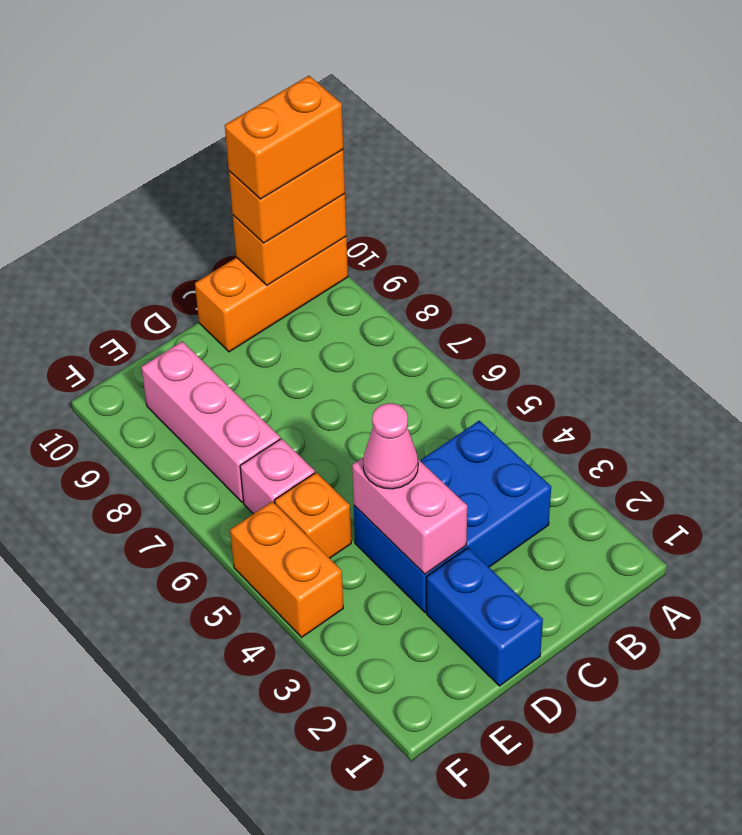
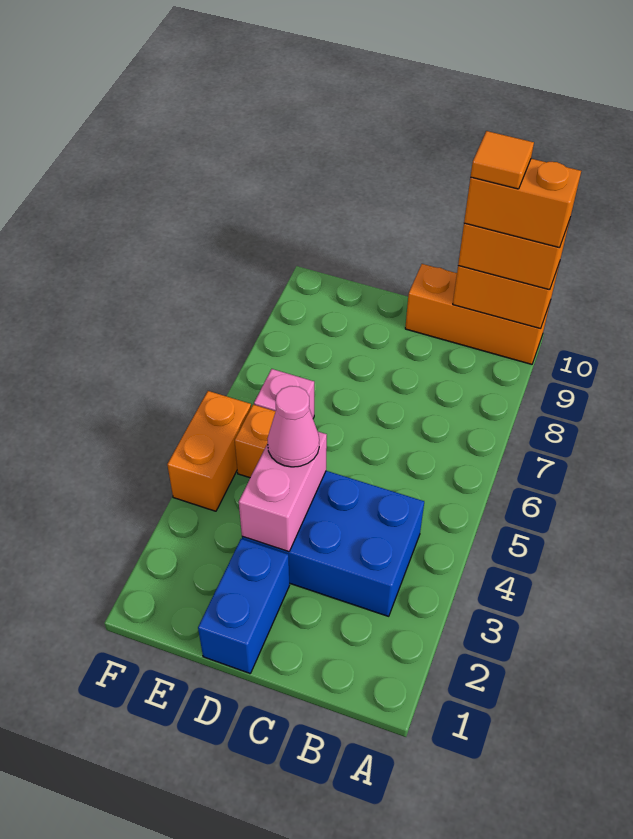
none -> orange 1x1 tile [471,131,534,189]
pink 1x3 brick [141,341,280,502] -> none

